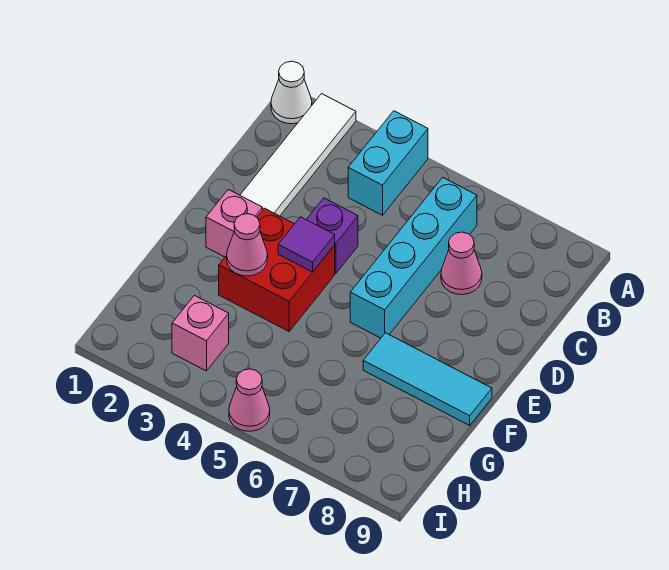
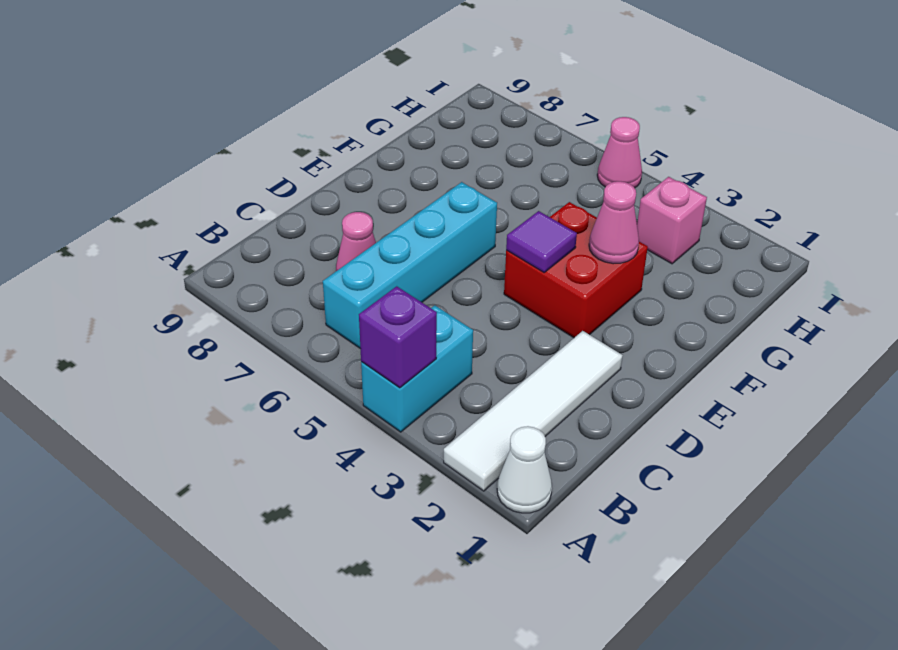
purple 1x1 brick [306,198,358,273] -> purple 1x1 brick moved to [359,286,437,388]
pink 1x1 brick [206,190,263,257] -> none
cyan 1x3 tile [363,333,492,425] -> none

